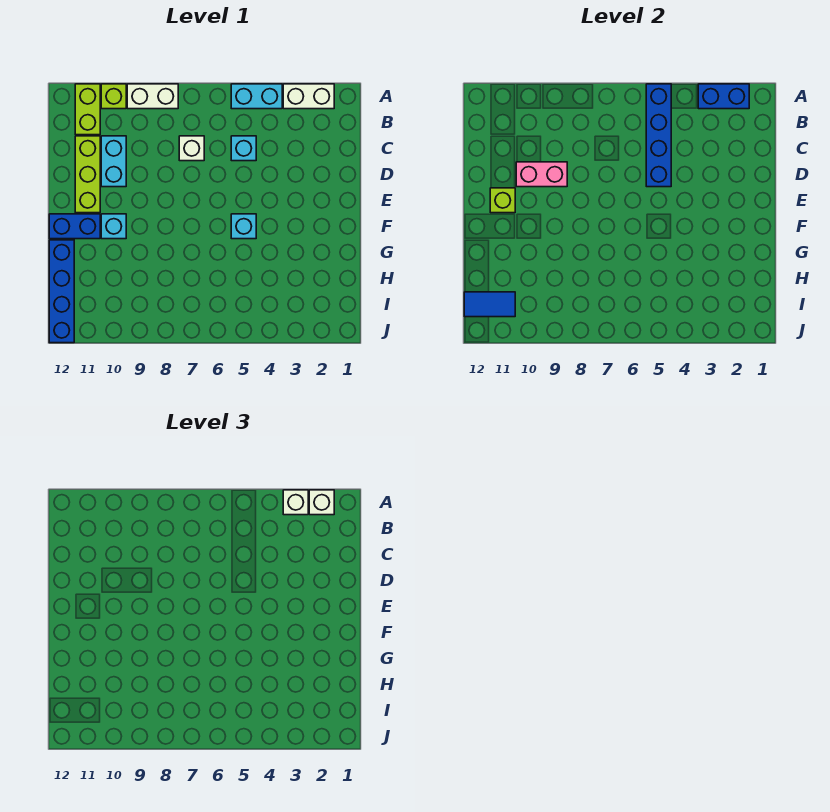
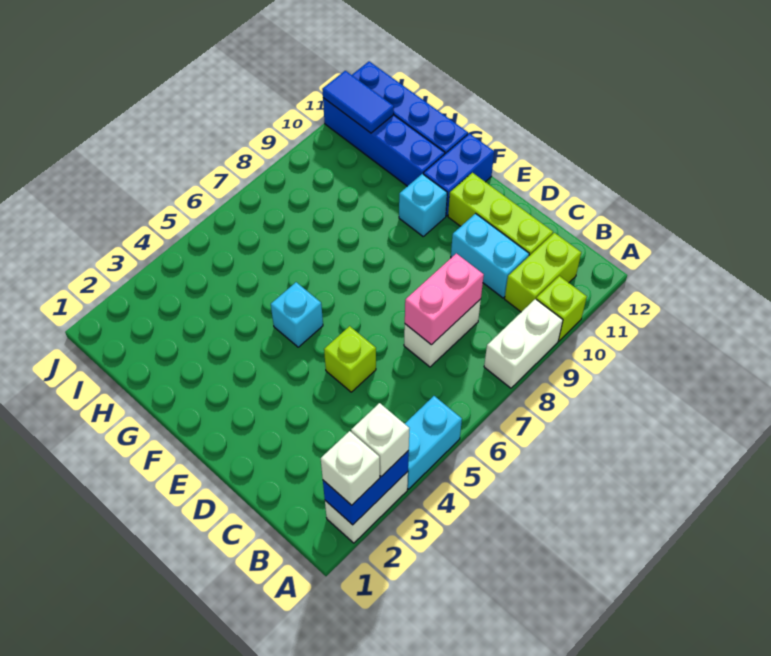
blue 1x4 brick [646,84,671,187] -> blue 1x4 brick moved to [323,98,445,186]
lime 1x2 brick [75,84,100,135] -> lime 1x2 brick turned to [505,233,581,312]
cyan 1x1 brick [231,136,256,161] -> none
white 1x1 brick [179,136,204,161] -> white 1x2 brick [404,299,481,367]
pink 1x2 brick [516,162,567,187] -> pink 1x2 brick moved to [405,253,484,345]
lime 1x1 brick [490,188,515,213] -> lime 1x1 brick moved to [324,326,376,392]
blue 1x2 tile [464,292,515,317] -> blue 1x2 tile turned to [322,71,394,133]

